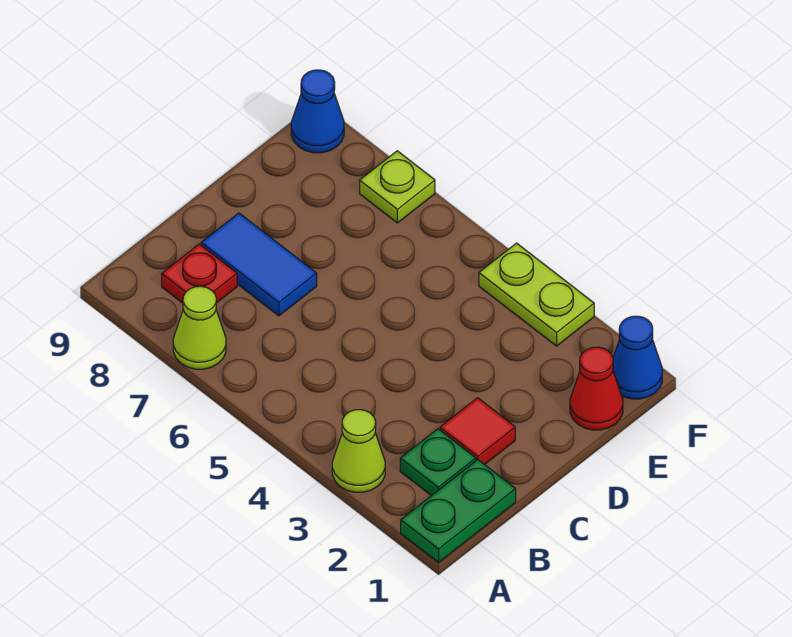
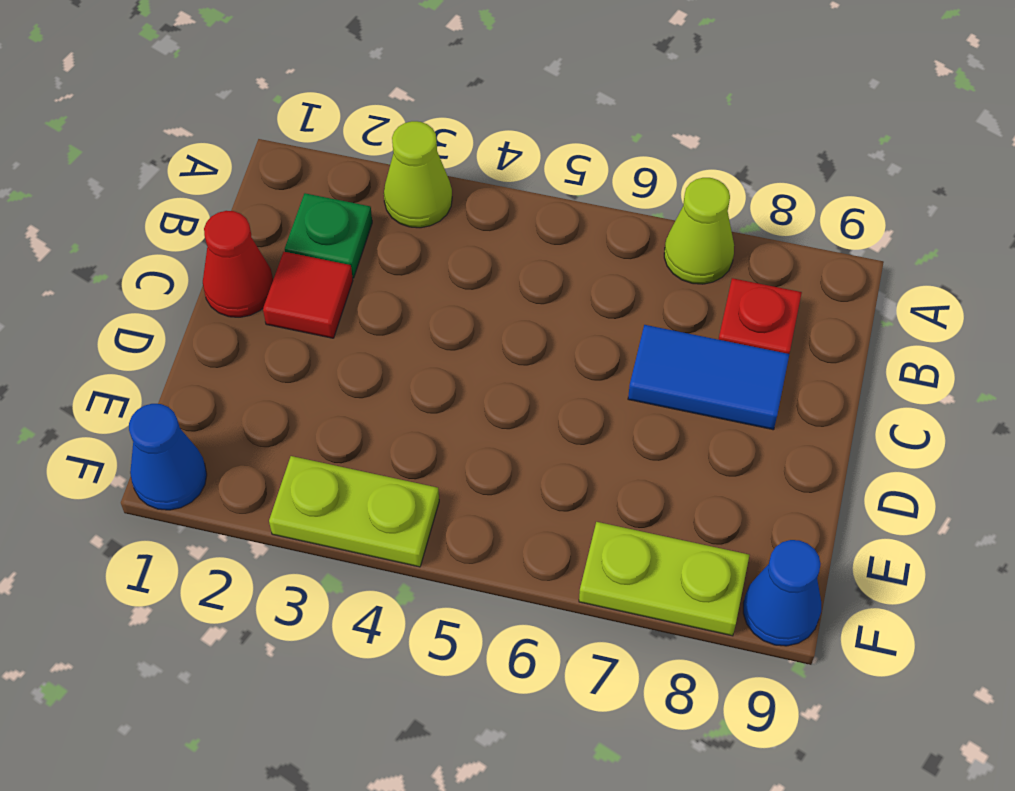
green 1x2 plate [401,460,516,563] -> none
red 1x1 cone [570,347,623,430] -> red 1x1 cone moved to [203,211,273,317]
lime 1x1 plate [360,151,435,223] -> lime 1x2 plate [579,522,749,636]

